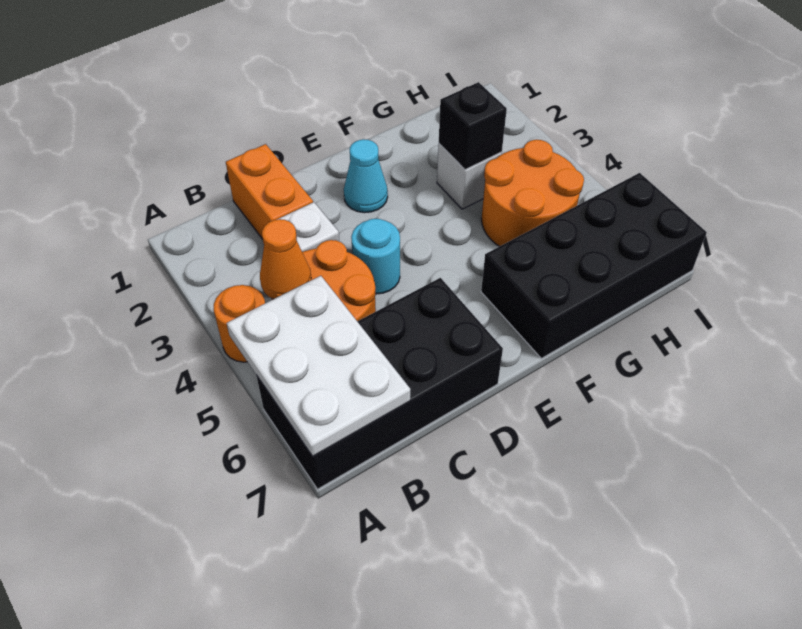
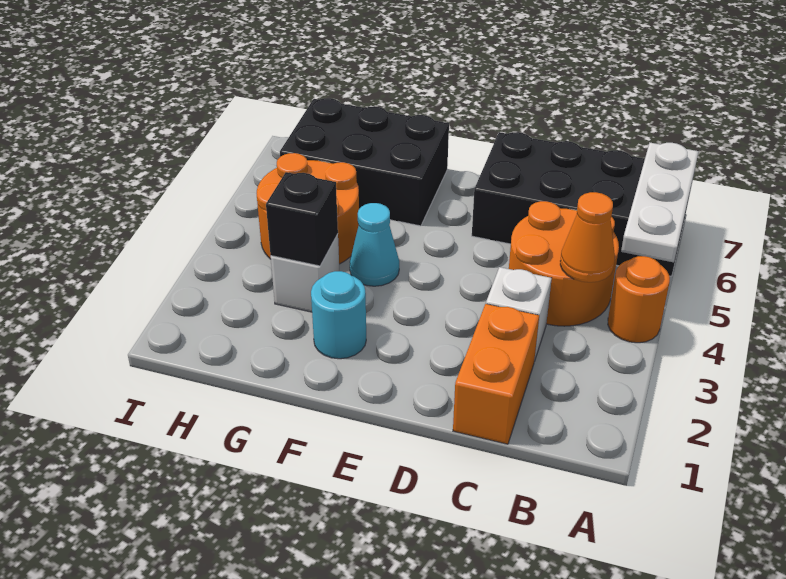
white 2x3 plate [227,276,410,456] -> white 1x3 plate [621,143,699,262]
cyan 1x1 round brick [351,219,400,294] -> cyan 1x1 round brick moved to [311,271,366,359]
cyan 1x1 cone [344,139,388,213] -> cyan 1x1 cone moved to [350,203,399,286]
black 2x4 brick [481,173,707,358] -> black 2x3 brick [280,98,449,226]

